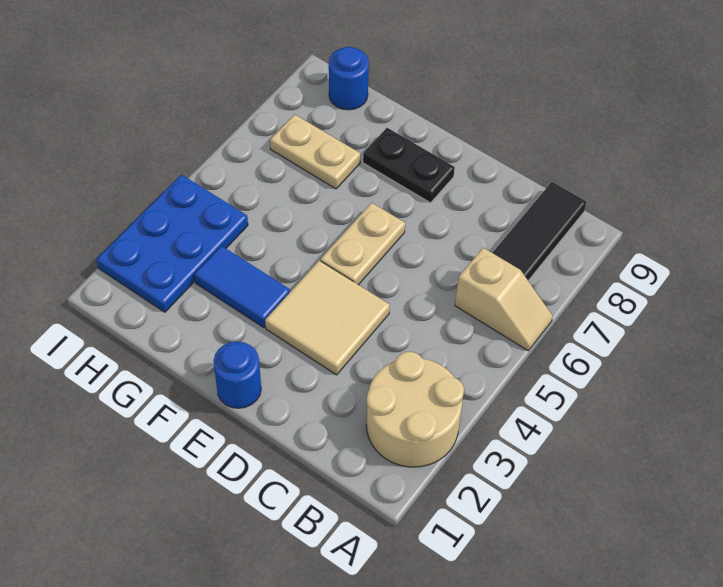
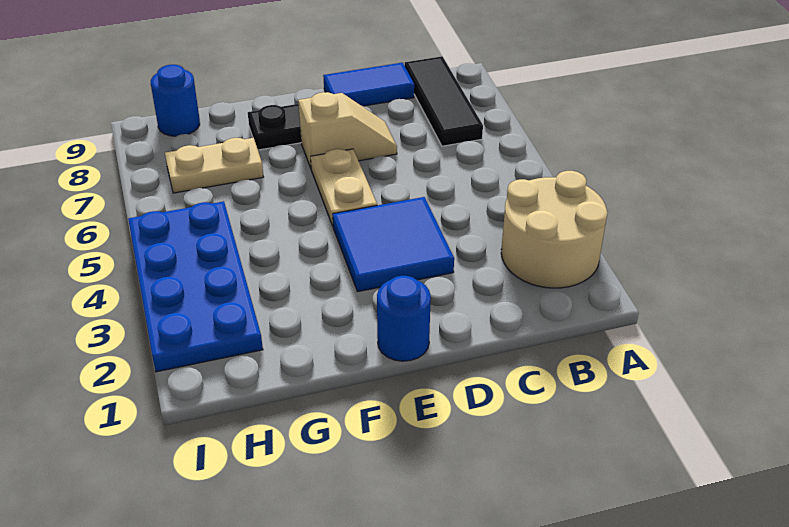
tan 1x2 slope [455,248,553,351] -> tan 1x2 slope moved to [298,92,397,168]
tan 2x2 tile [265,261,390,375] -> blue 2x2 tile [333,197,454,292]
blue 1x2 tile [194,246,290,328] -> blue 1x2 tile moved to [323,63,414,106]
blue 2x3 plate [97,175,248,312] -> blue 2x4 plate [128,201,263,372]

